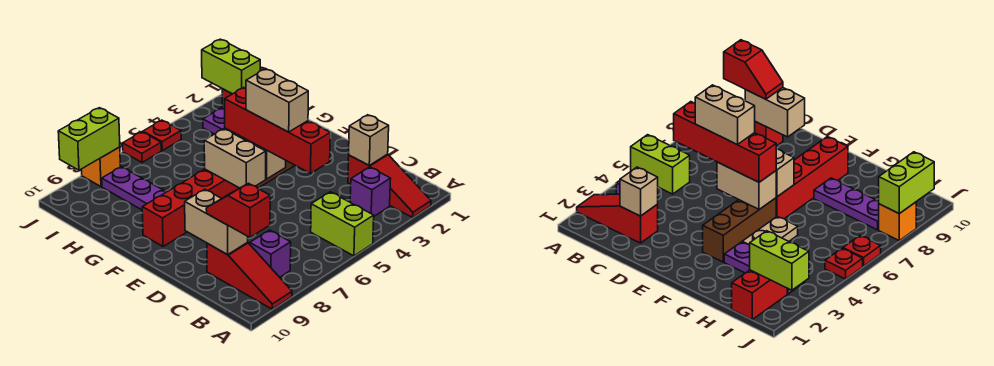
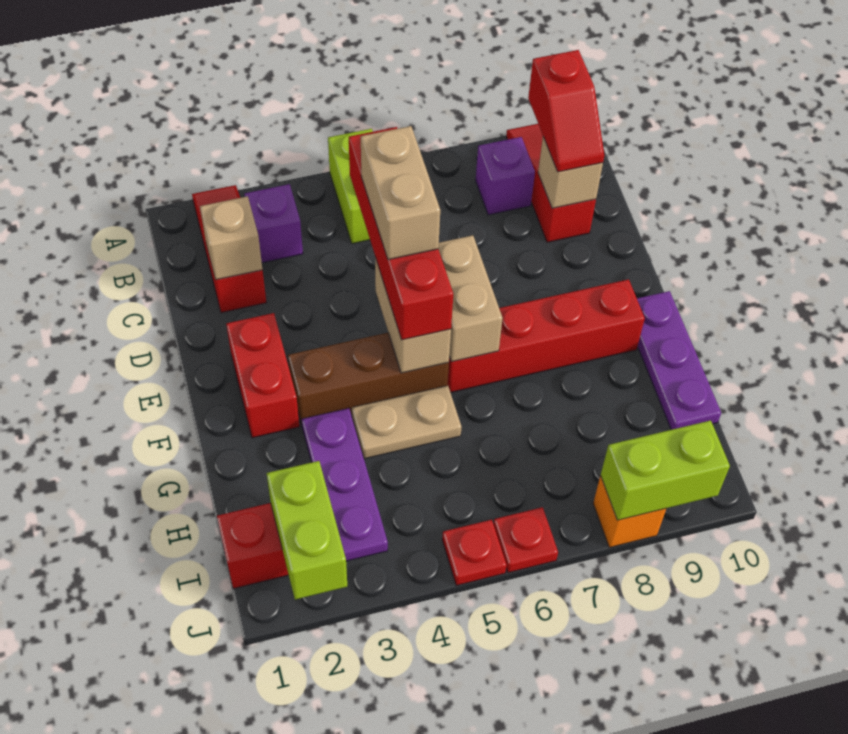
tan 1x2 brick [185,189,248,255] -> tan 1x1 brick [538,137,603,208]
none -> red 1x2 brick [226,313,299,438]
purple 1x3 plate [102,167,166,210] -> purple 1x3 plate moved to [637,291,721,430]

